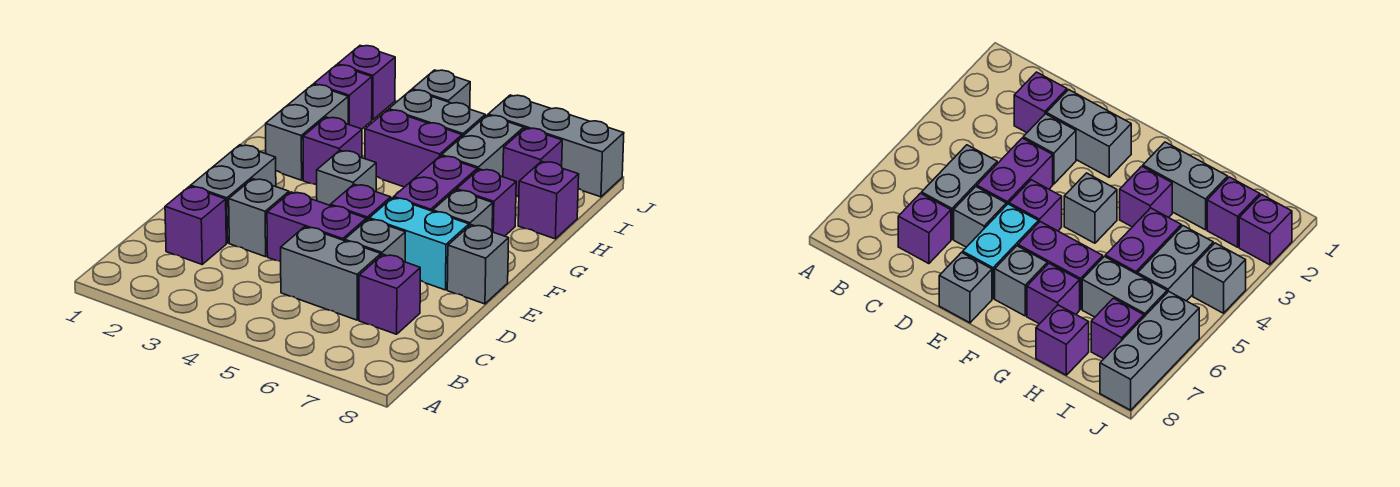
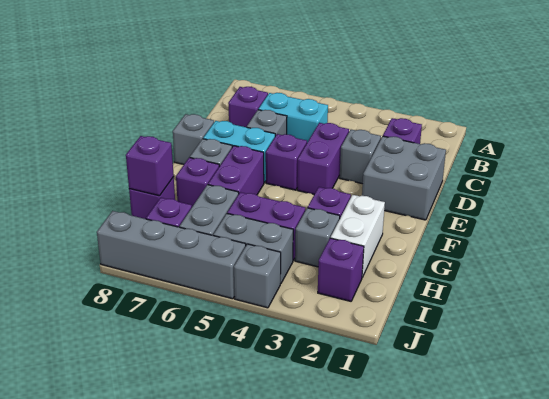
grey 1x2 brick [281,227,381,320] -> cyan 1x2 brick [258,93,328,142]
grey 1x2 brick [191,145,276,243] -> grey 2x2 brick [362,136,446,220]
purple 1x2 brick [267,192,366,261] -> purple 1x2 brick turned to [297,123,349,194]
grey 1x1 brick [317,150,376,206] -> grey 1x1 brick moved to [295,208,340,267]
grey 1x2 brick [266,85,348,180] -> white 1x2 brick [331,195,385,277]
purple 1x1 brick [338,46,395,120] -> purple 1x1 brick moved to [126,136,174,196]
grey 1x3 brick [488,95,624,197] -> grey 1x4 brick [97,211,246,299]

